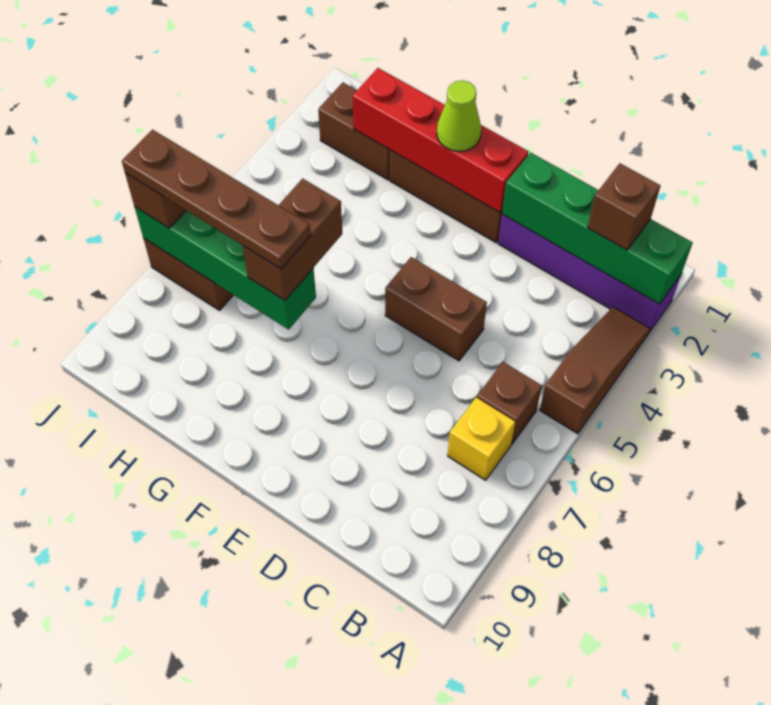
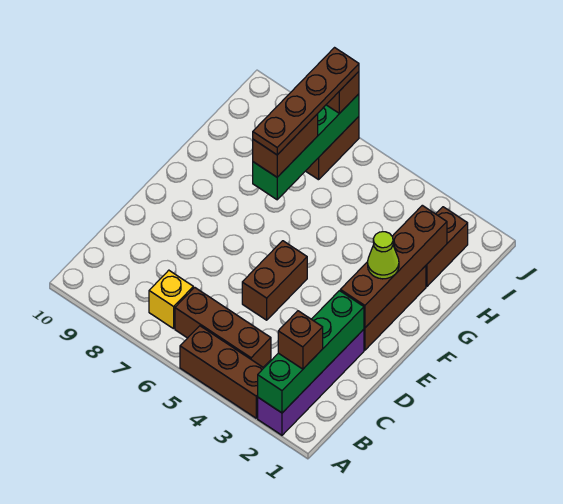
brown 1x3 slope [540,307,650,434] -> brown 1x3 brick [180,326,263,418]
brown 1x1 brick [477,362,542,444] -> brown 1x3 brick [175,287,271,368]
red 1x4 brick [353,68,528,213] -> brown 1x4 brick [340,205,447,328]
brown 1x2 brick [243,179,342,300] -> brown 1x2 brick turned to [253,114,318,177]

